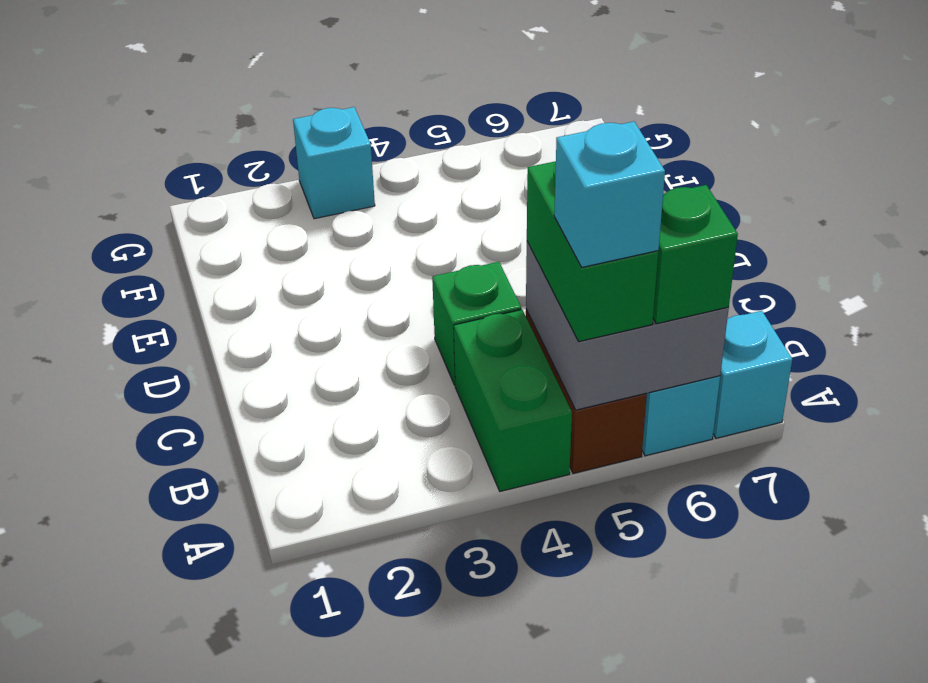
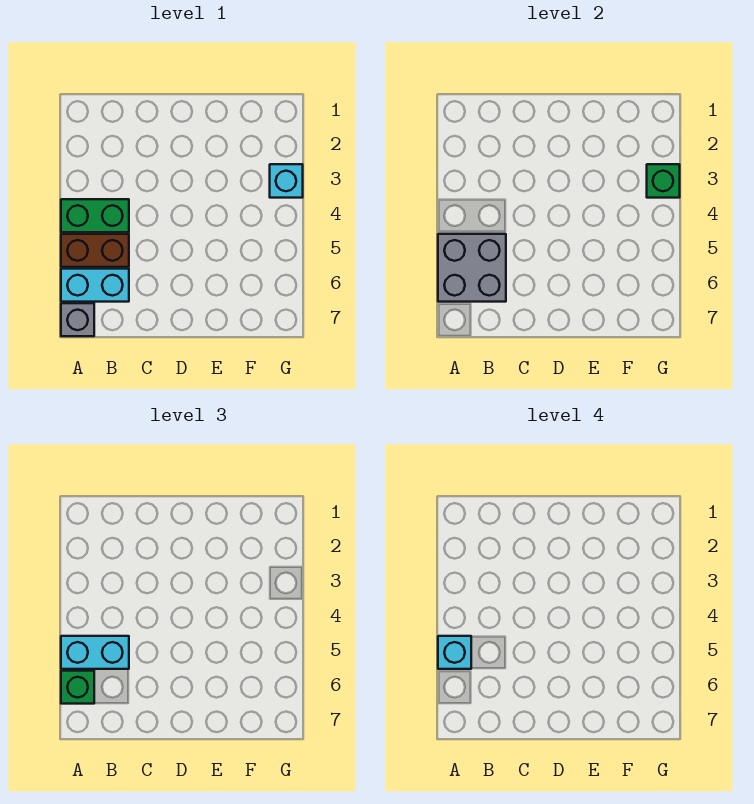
green 1x2 brick [527,161,658,342] -> cyan 1x2 brick [61,636,129,669]
cyan 1x1 brick [713,311,792,438] -> grey 1x1 brick [61,303,94,336]
green 1x1 brick [432,262,521,385] -> green 1x1 brick moved to [647,164,680,198]

